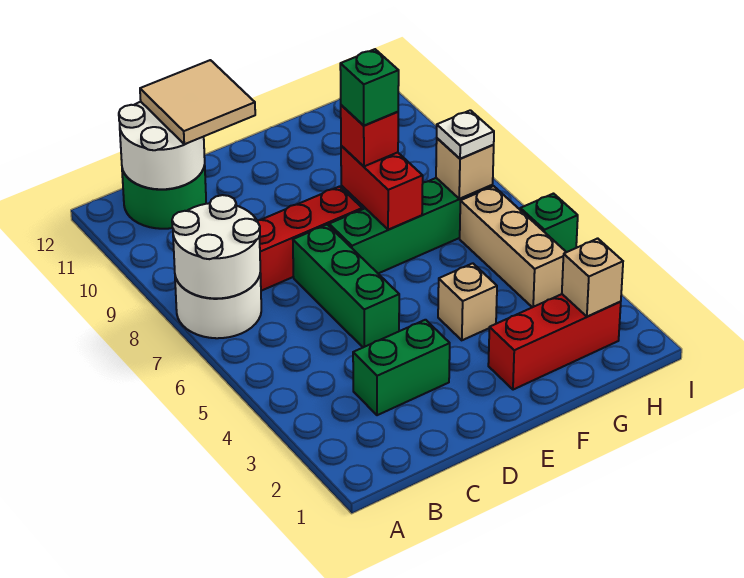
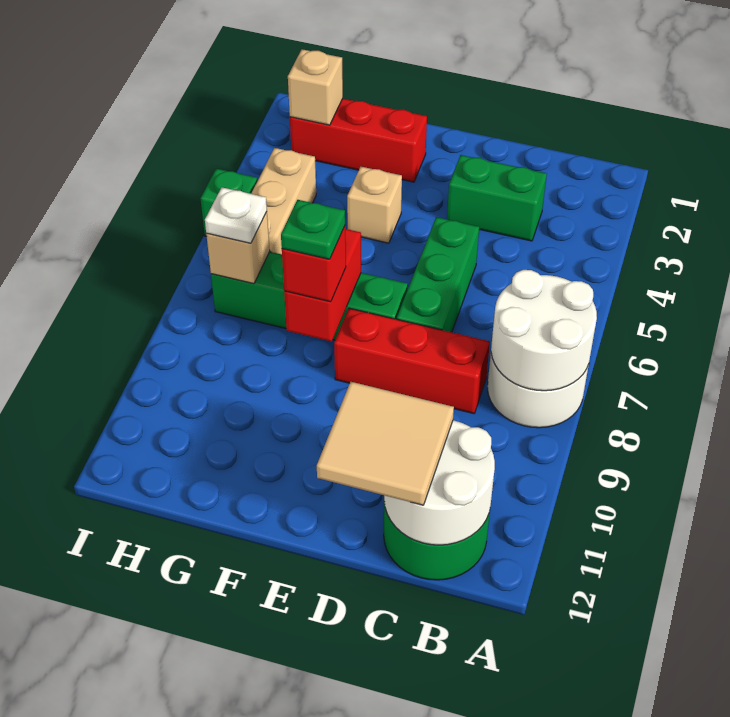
green 1x1 brick [340,49,399,125] -> green 1x1 plate [281,200,345,259]

